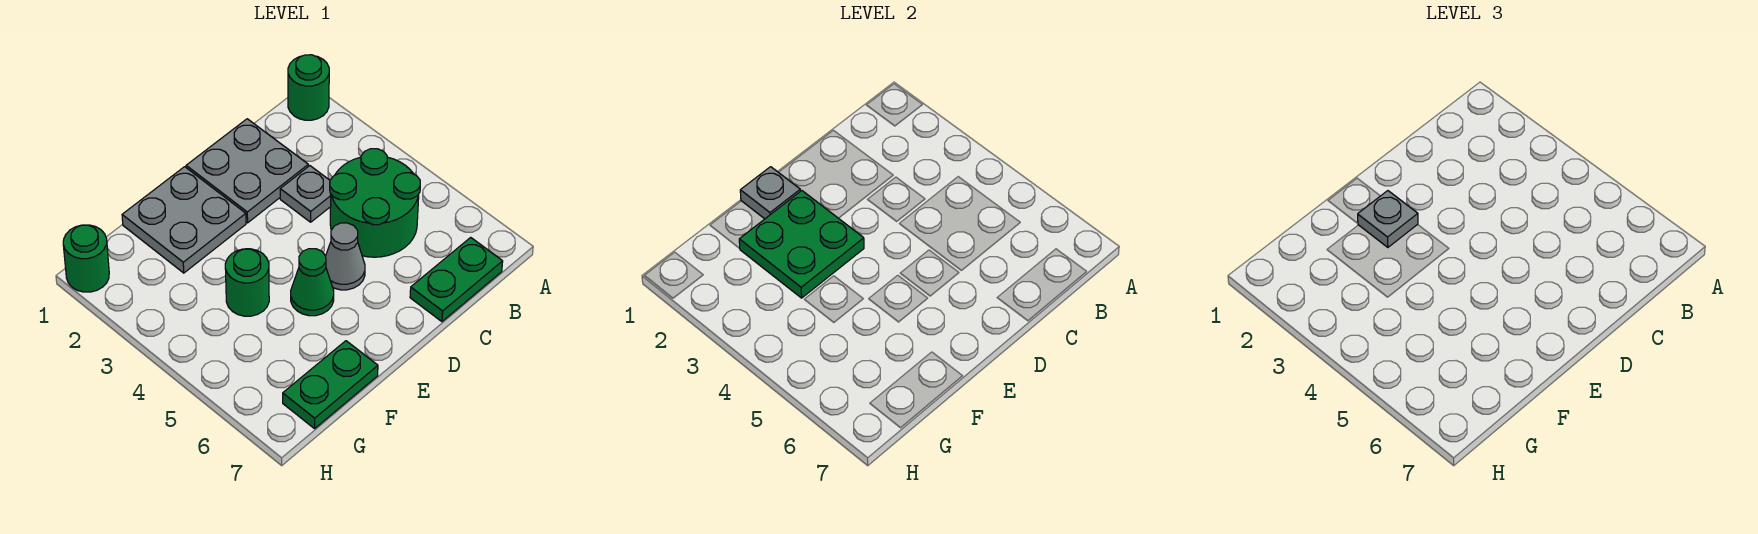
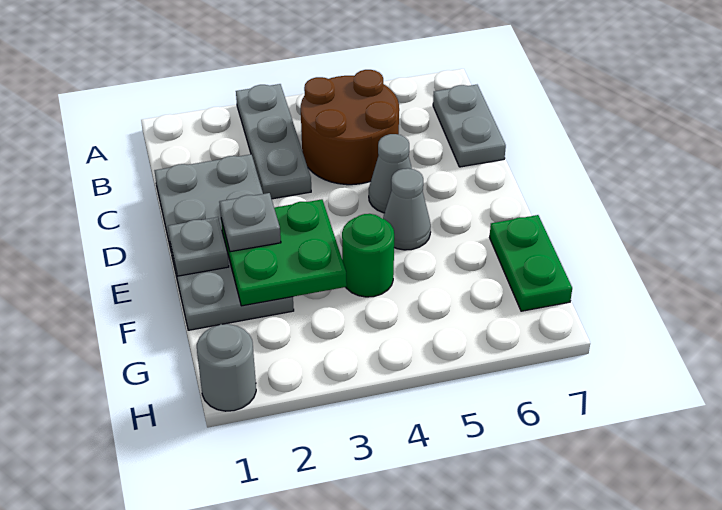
green 1x1 round brick [288,55,329,120] -> none
green 2x2 round brick [330,149,420,257] -> brown 2x2 round brick [301,70,399,185]
green 1x2 plate [410,237,503,322] -> grey 1x2 plate [433,85,506,167]
grey 1x1 plate [280,166,331,222] -> grey 1x3 plate [236,84,311,199]
green 1x1 cone [291,249,334,316] -> grey 1x1 cone [383,168,431,250]
green 1x1 round brick [63,225,109,292] -> grey 1x1 round brick [197,324,256,411]

